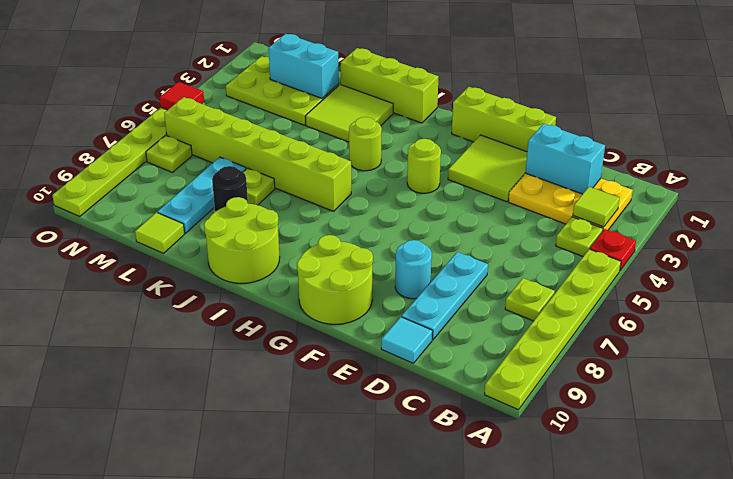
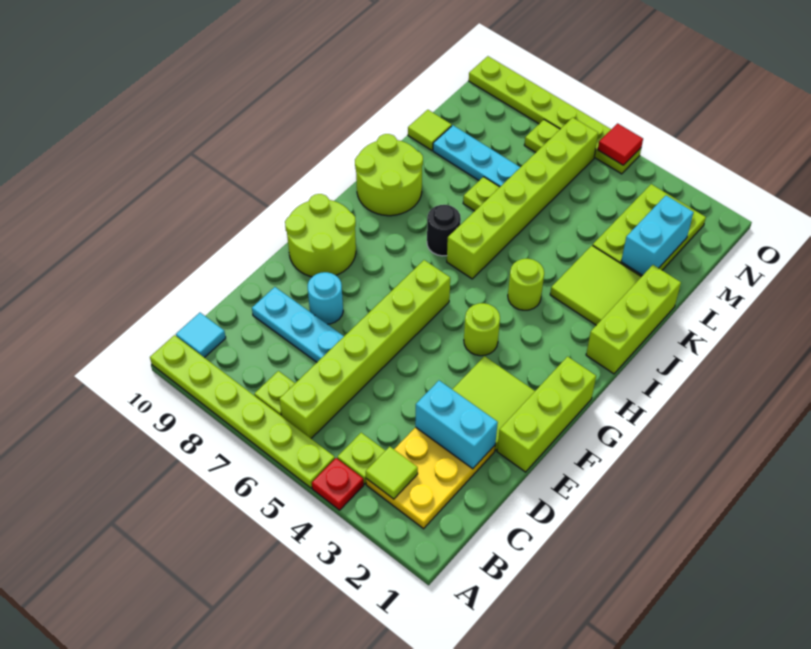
none -> lime 1x6 brick [279,260,450,438]
cyan 1x2 brick [526,124,605,194] -> cyan 1x2 brick turned to [415,381,498,469]
cyan 1x1 tile [381,317,433,363] -> cyan 1x1 tile moved to [176,313,226,358]
black 1x1 round brick [212,166,248,212] -> black 1x1 round brick moved to [427,205,461,256]

